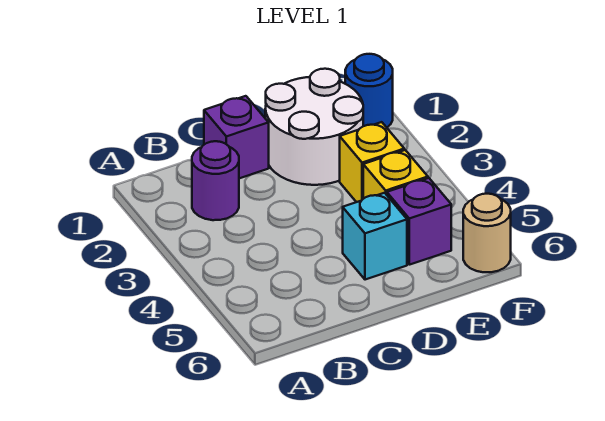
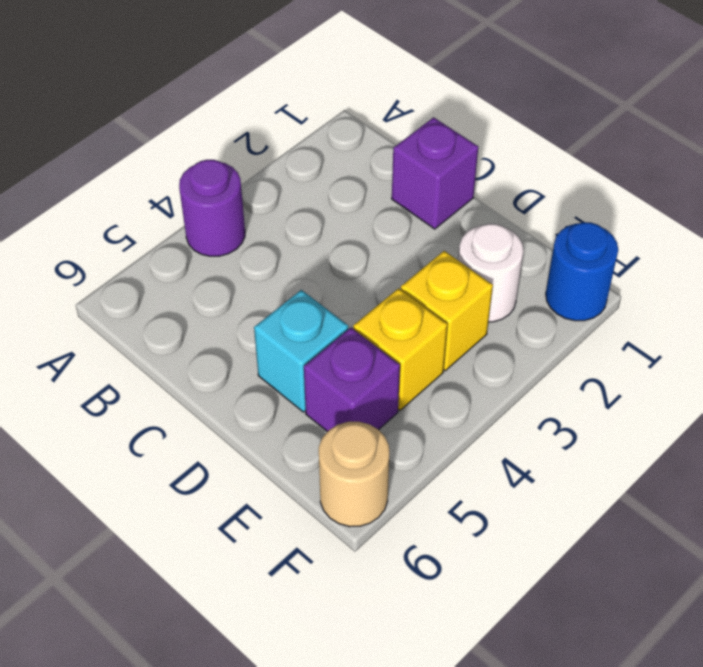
purple 1x1 round brick [192,141,239,220] -> purple 1x1 round brick moved to [179,160,245,256]
white 2x2 round brick [265,69,363,185] -> white 1x1 round brick [458,224,523,322]

